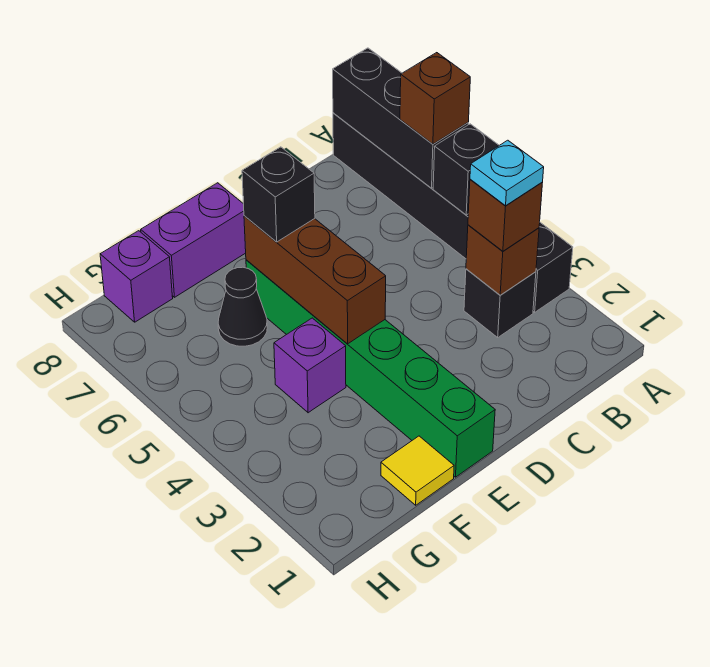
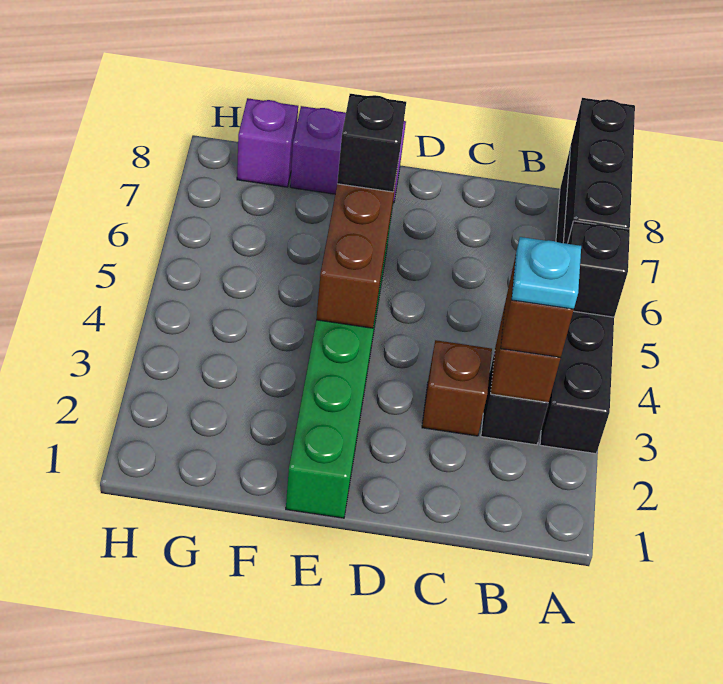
brown 1x1 brick [400,53,470,144] -> brown 1x1 brick moved to [422,340,492,436]
yellow 1x1 tile [381,436,454,505] -> none
purple 1x1 brick [274,318,346,413] -> none
black 1x1 cone [218,267,267,346] -> none

